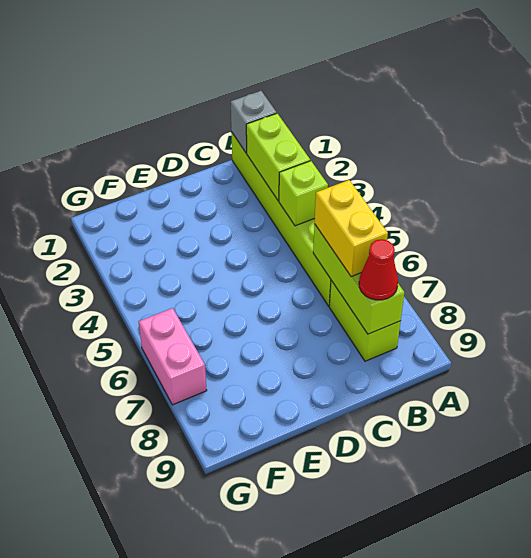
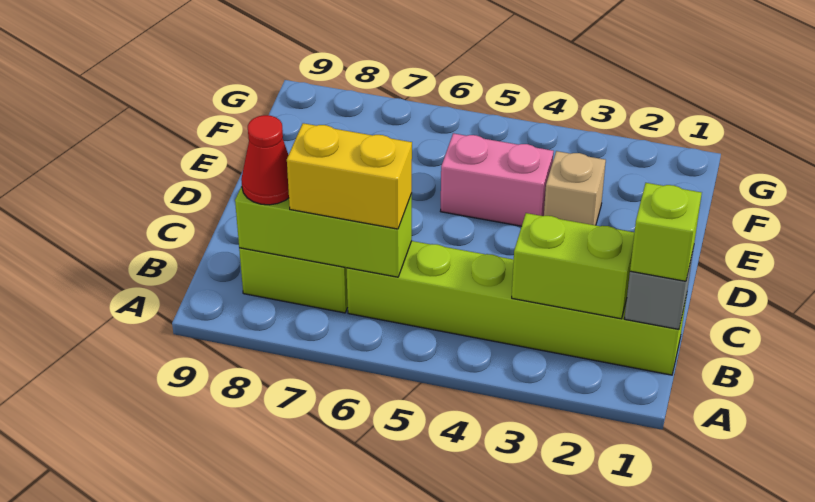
lime 1x1 brick [279,161,328,226] -> lime 1x1 brick moved to [630,183,702,281]
none -> tan 1x1 brick [544,151,606,225]
pink 1x2 brick [139,308,207,405] -> pink 1x2 brick moved to [441,133,554,226]

